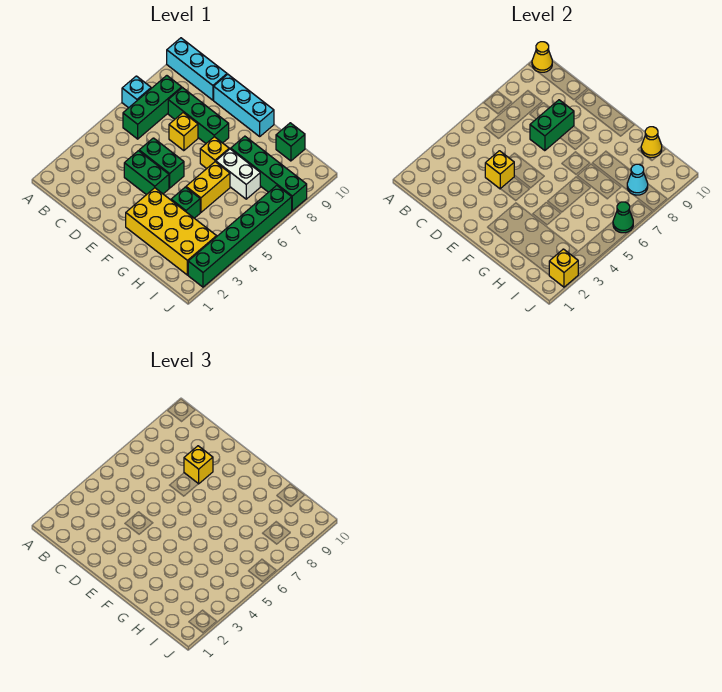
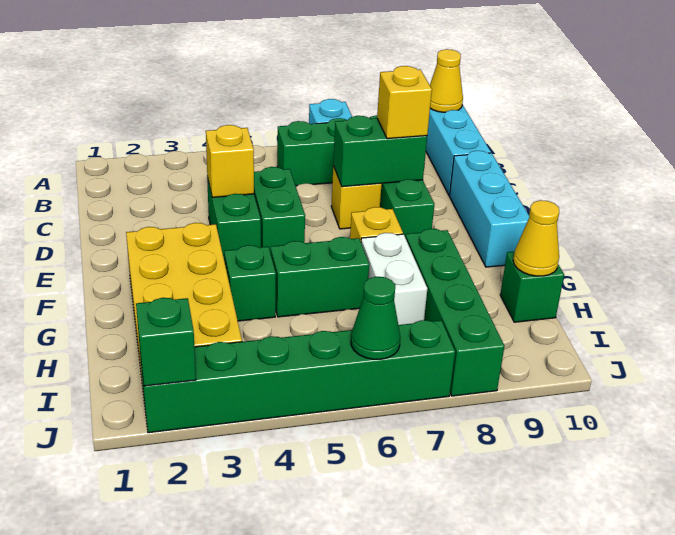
yellow 1x2 brick [186,162,230,212] -> green 1x2 brick [271,237,369,317]
cyan 1x1 cone [627,164,648,195] -> none
yellow 1x1 brick [549,249,578,287] -> green 1x1 brick [136,298,196,386]

